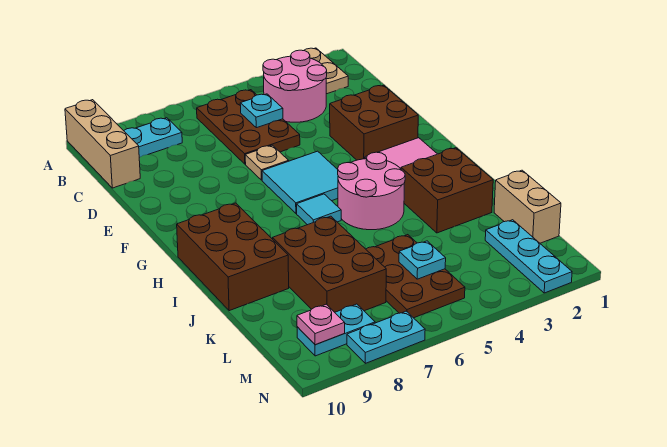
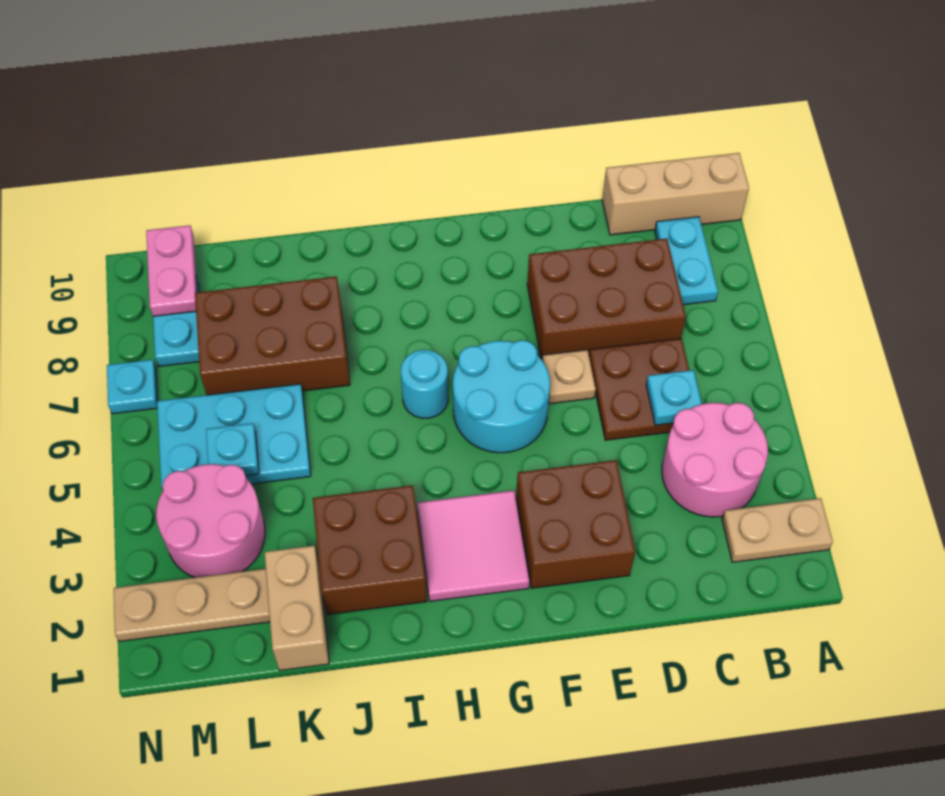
brown 2x3 plate [197,90,300,164] -> brown 2x2 plate [589,339,689,440]
cyan 2x2 tile [262,151,338,213] -> cyan 2x2 round brick [453,340,550,453]
pink 2x2 round brick [338,152,405,230] -> pink 2x2 round brick moved to [156,464,265,578]
cyan 1x1 tile [297,194,341,225] -> cyan 1x1 round brick [401,350,448,418]
brown 2x3 brick [177,203,289,311] -> brown 2x3 brick moved to [527,239,686,359]
tan 1x2 brick [494,170,561,243] -> tan 1x2 brick turned to [265,546,329,671]
brown 2x3 plate [366,235,465,318] -> cyan 2x3 plate [157,384,311,490]
cyan 1x3 plate [485,220,572,293] -> tan 1x3 plate [114,569,270,641]
pink 1x1 plate [297,304,345,345] -> pink 1x2 plate [146,225,197,316]
cyan 1x2 plate [347,311,425,363] -> cyan 1x1 plate [107,360,158,414]

